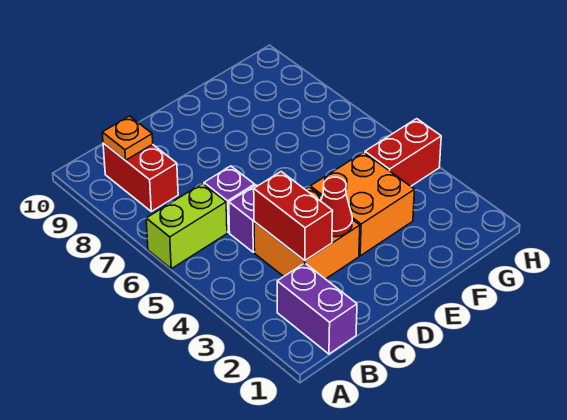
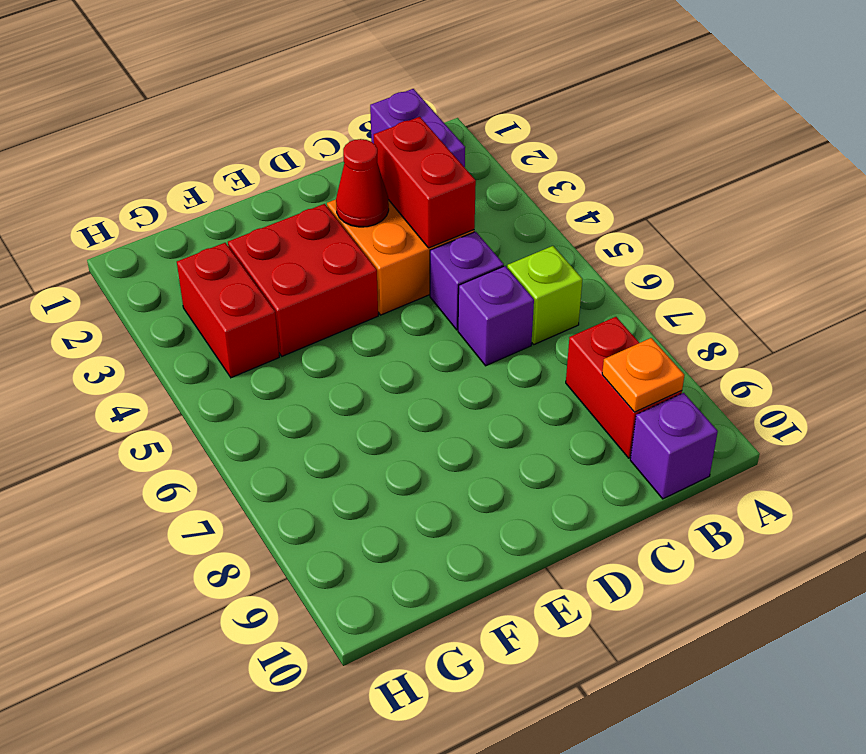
lime 1x2 brick [146,183,227,269] -> lime 1x1 brick [507,246,582,344]
none -> purple 1x1 brick [630,393,718,499]
orange 2x2 brick [310,152,415,256] -> red 2x2 brick [228,204,378,356]
red 1x2 brick [365,119,441,186] -> red 1x2 brick turned to [177,243,279,378]

